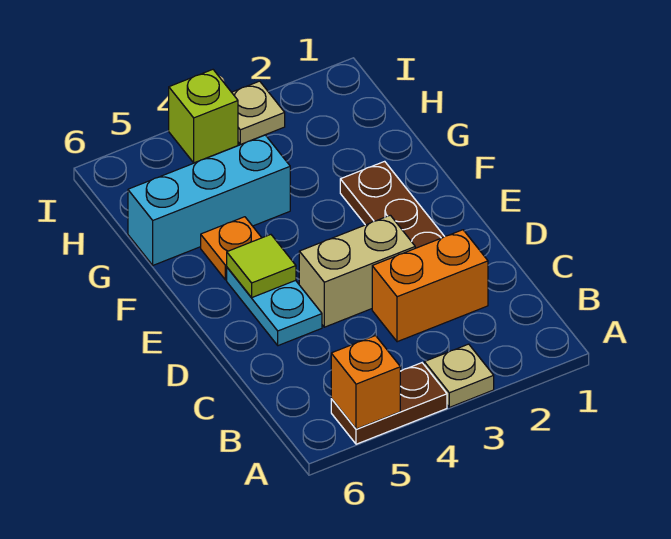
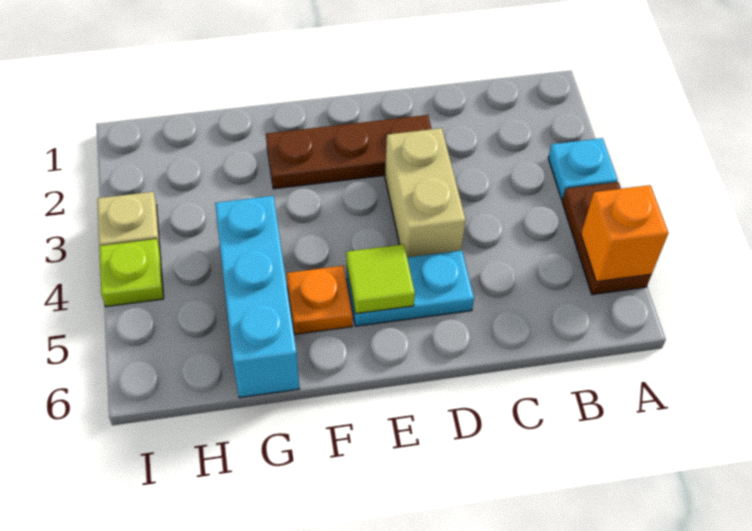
tan 1x1 plate [424,344,494,407] -> cyan 1x1 plate [548,138,618,200]
orange 1x2 brick [372,230,488,342] -> none
lime 1x1 brick [169,70,238,163] -> lime 1x1 plate [99,239,164,306]

